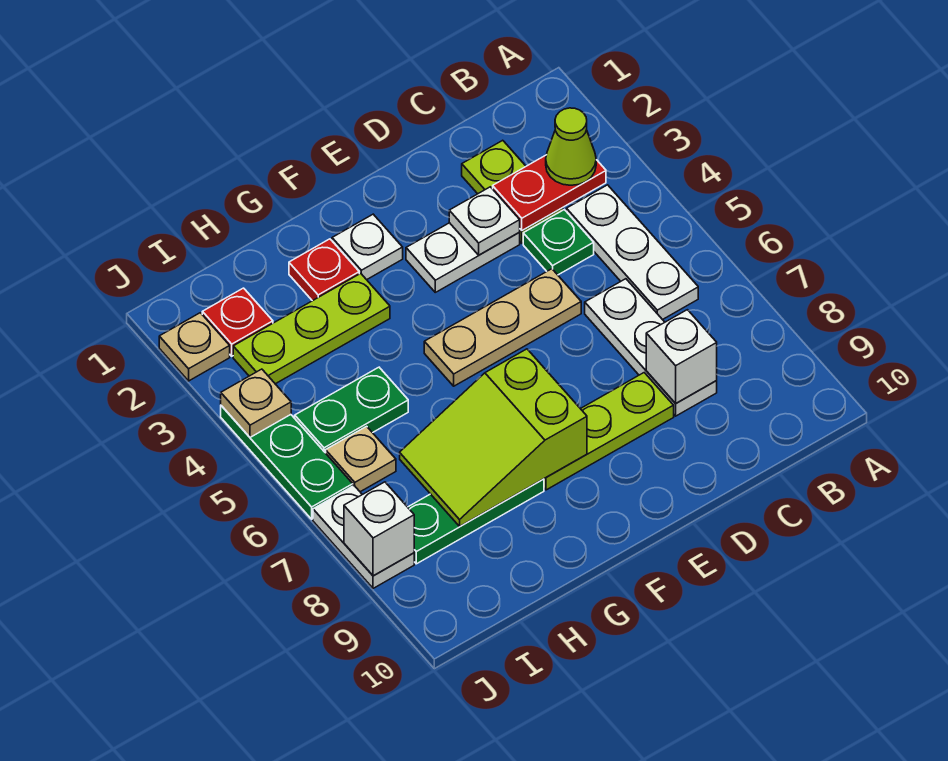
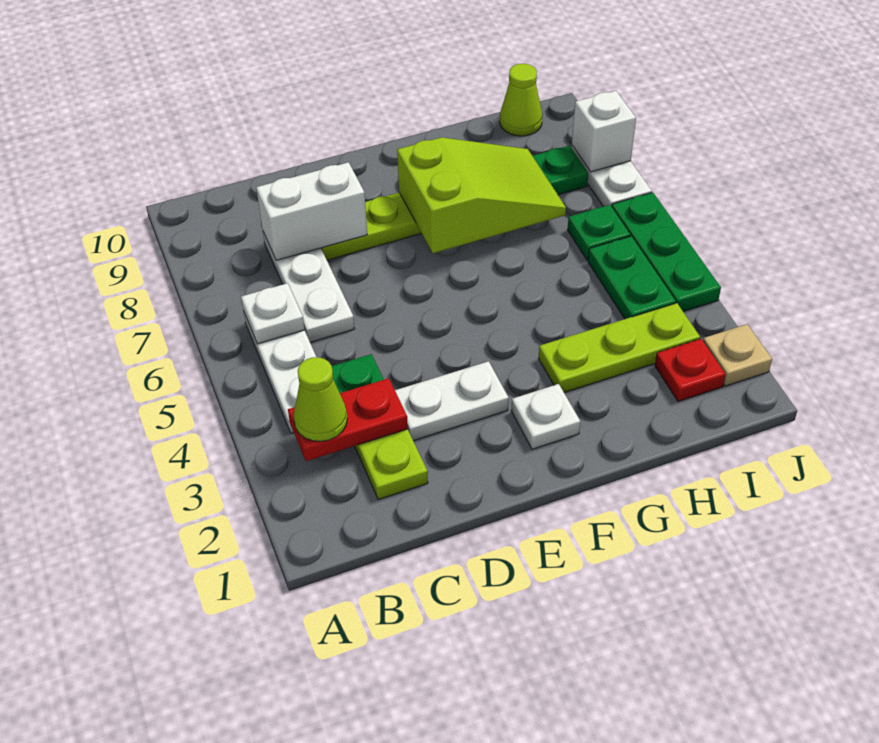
white 1x1 brick [646,310,717,403] -> white 1x2 brick [256,162,367,260]
white 1x1 plate [449,187,520,255] -> white 1x1 plate moved to [241,283,305,344]
tan 1x3 plate [424,269,581,386] -> none
red 1x1 plate [289,239,359,301] -> none
green 1x2 plate [295,367,408,453] -> green 1x2 plate turned to [588,236,676,319]
tan 1x1 plate [326,426,396,492] -> green 1x1 plate [567,205,630,260]
none -> lime 1x1 cone [500,64,542,136]
tan 1x1 plate [221,369,291,437] -> none

